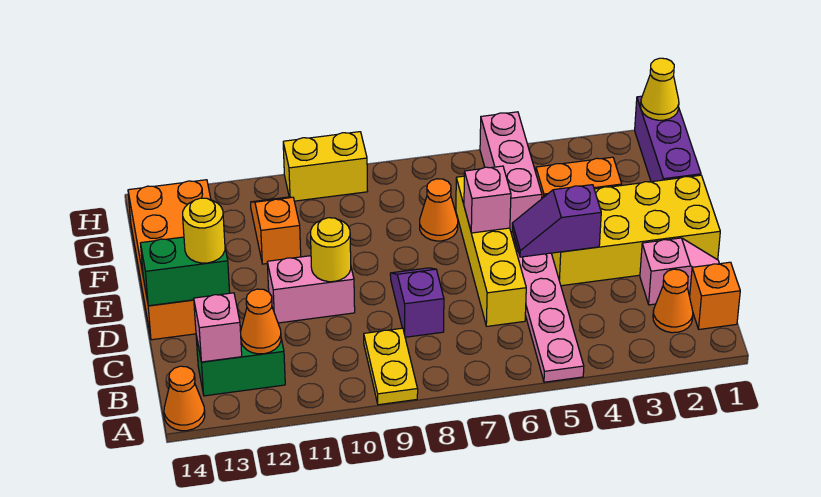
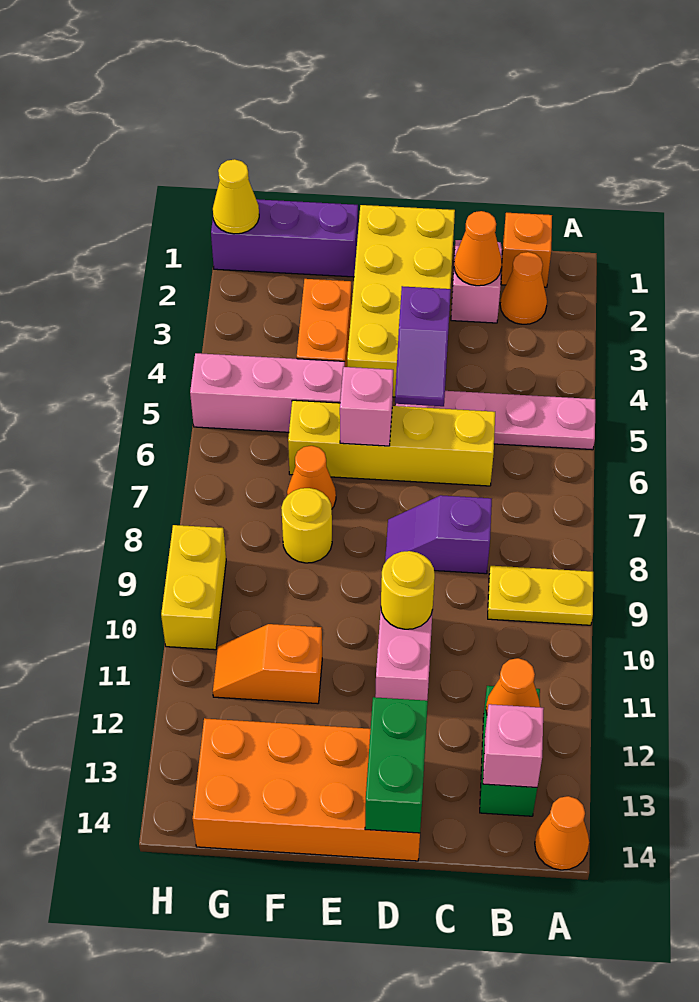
none -> orange 1x1 cone [454,211,502,286]
yellow 1x1 round brick [183,198,225,263] -> yellow 1x1 round brick moved to [281,488,332,563]

